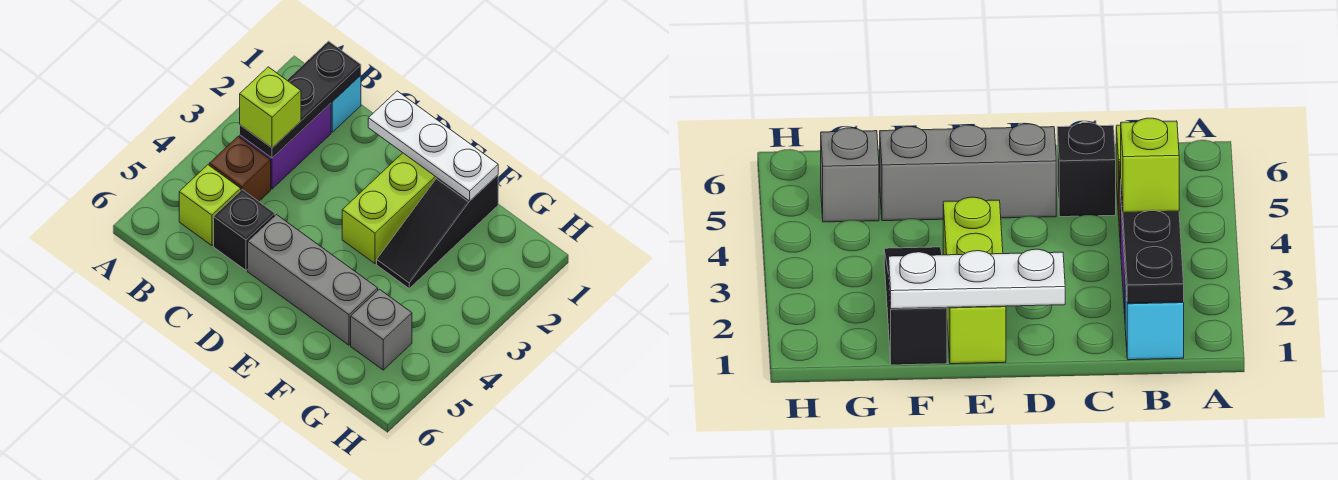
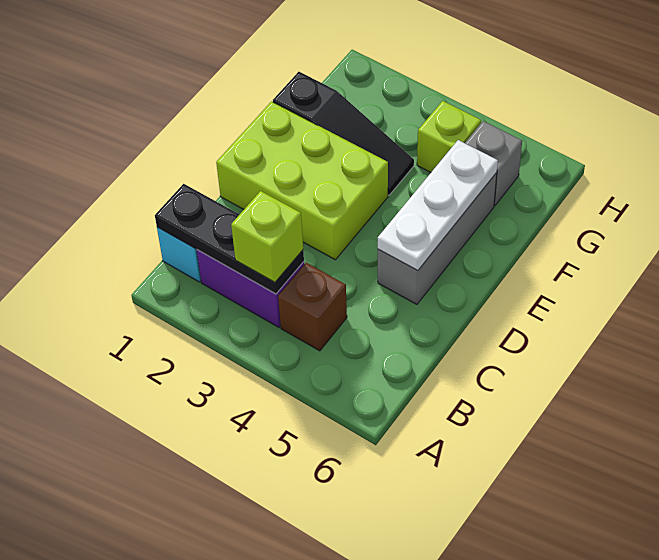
lime 1x1 brick [179,165,241,246] -> lime 1x1 brick moved to [417,101,481,172]
black 1x1 brick [214,190,275,270] -> none
white 1x3 plate [368,91,498,201] -> white 1x3 plate moved to [378,140,498,271]
lime 1x3 brick [342,153,437,264] -> lime 2x3 brick [216,101,388,260]

